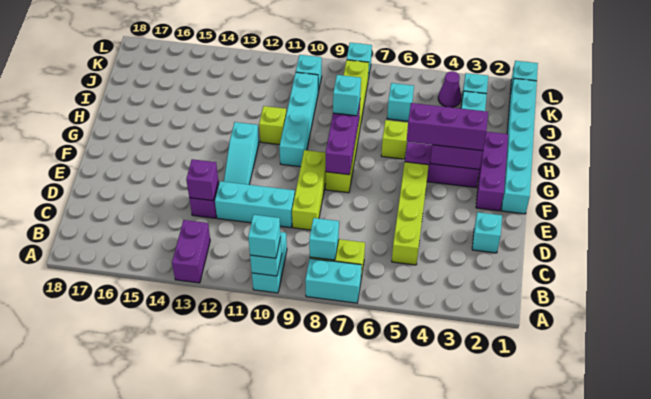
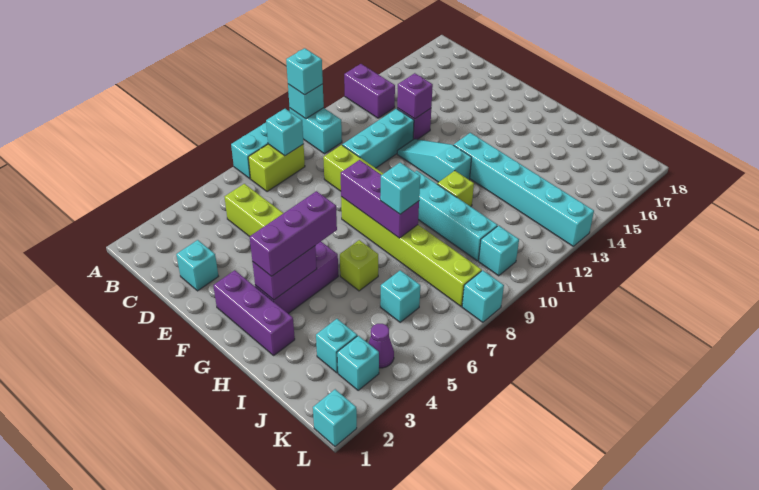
cyan 1x6 brick [501,78,537,214] -> cyan 1x6 brick moved to [454,133,594,246]

